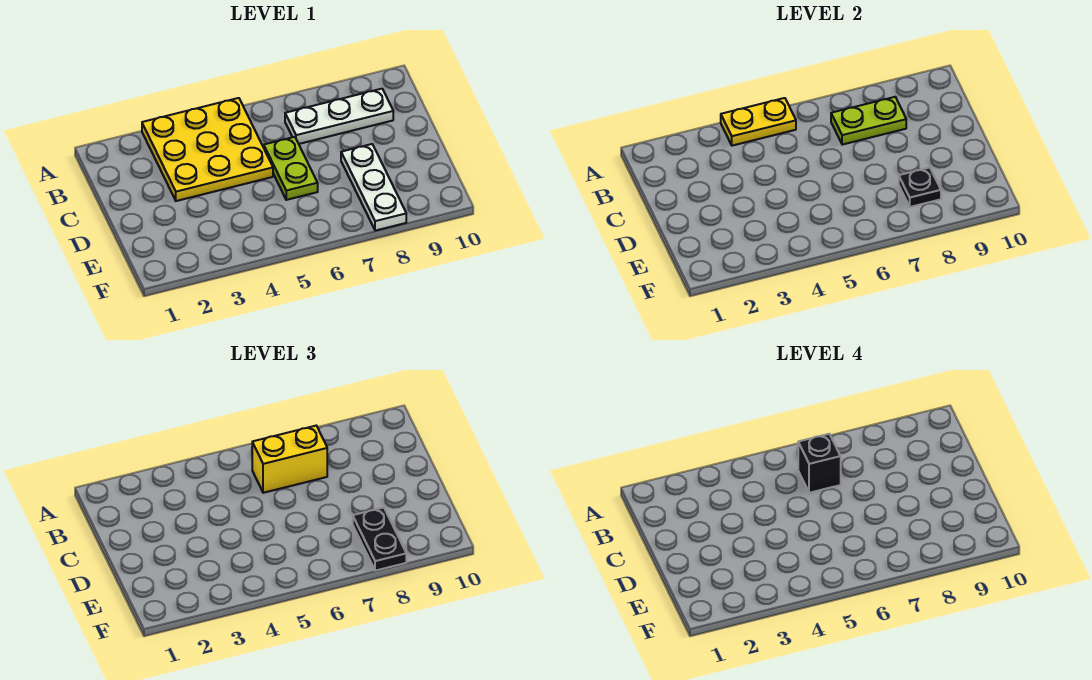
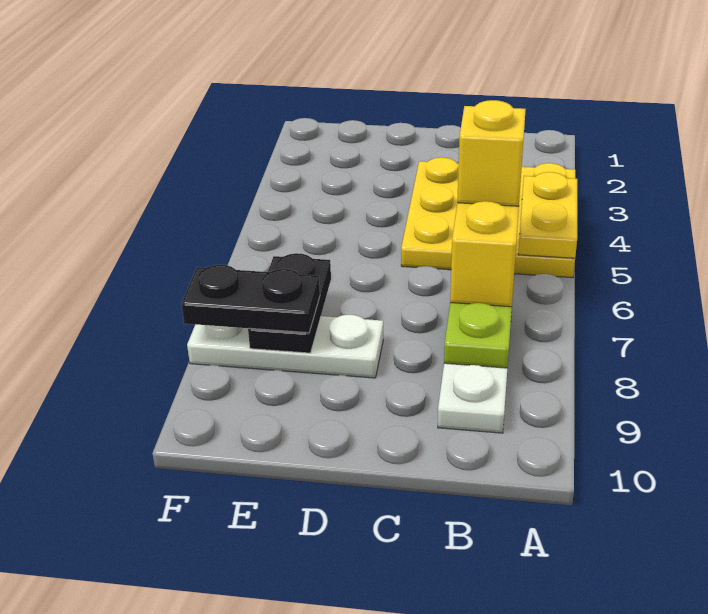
black 1x1 brick [798,434,841,493] -> yellow 1x1 brick [457,100,526,206]
lime 1x2 plate [264,137,318,200] -> none
black 1x1 plate [899,168,941,207] -> black 1x2 plate [248,253,331,353]

